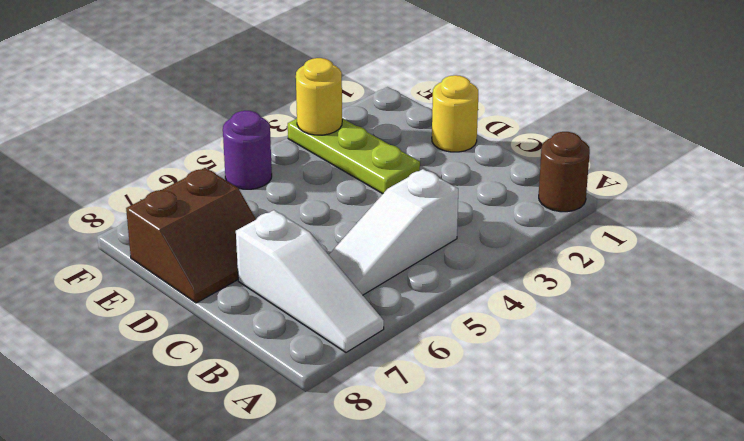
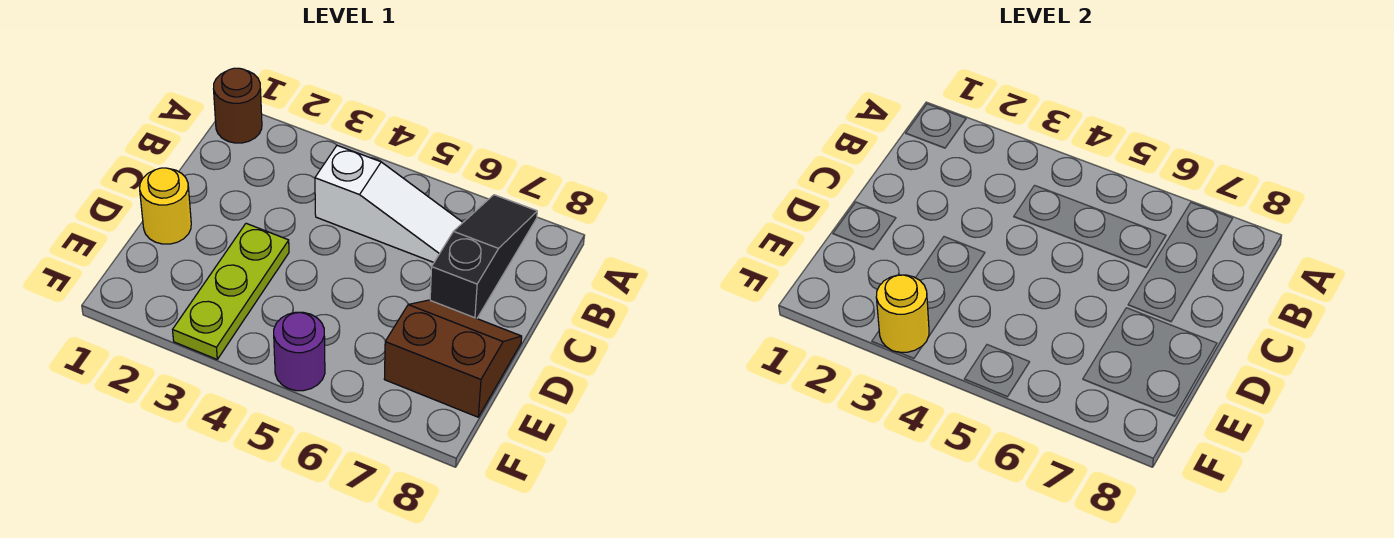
white 1x3 slope [236,210,384,352] -> black 1x3 slope [430,195,537,318]

